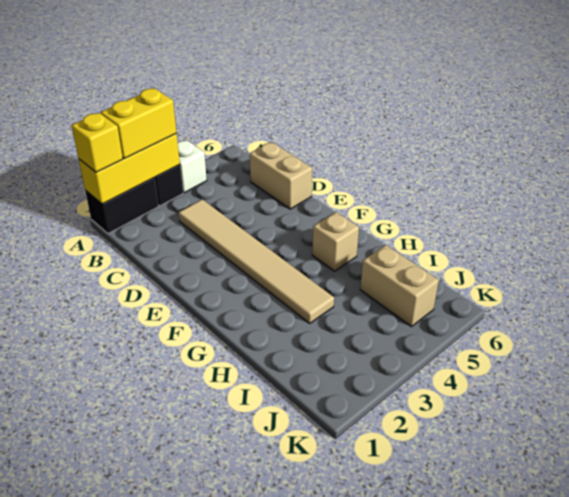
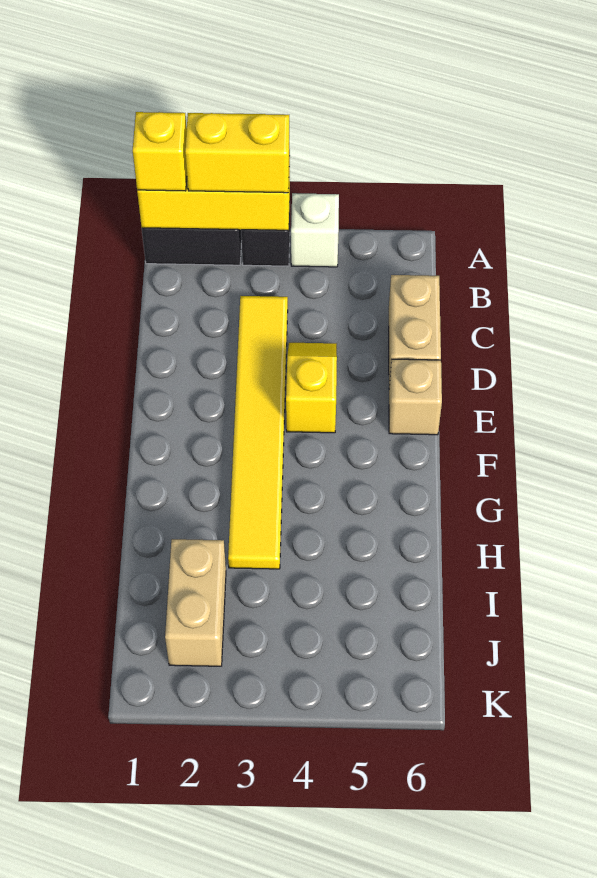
tan 1x6 tile [178,199,334,323] -> yellow 1x6 tile [228,296,288,569]
none -> yellow 1x2 slope [286,343,337,433]
tan 1x1 brick [312,212,359,271] -> tan 1x1 brick moved to [389,359,442,435]
tan 1x2 brick [360,245,439,327] -> tan 1x2 brick moved to [165,539,226,666]

